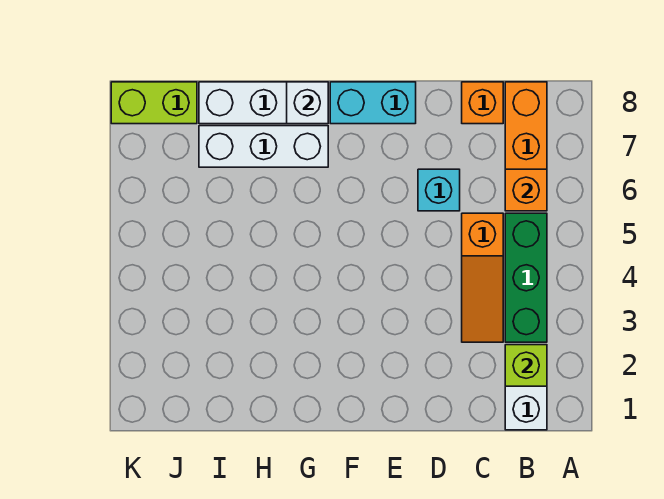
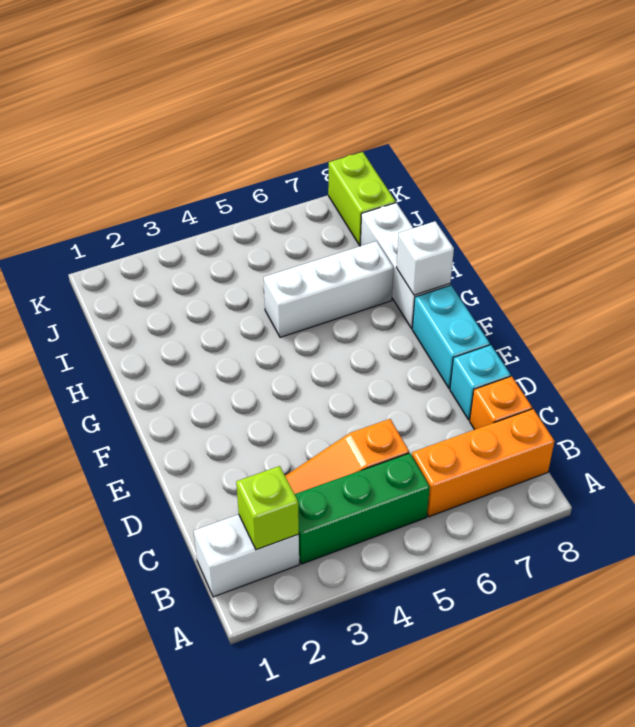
orange 1x1 brick [505,169,547,211] -> none
cyan 1x1 brick [418,169,460,211] -> cyan 1x1 brick moved to [450,345,511,420]
white 1x3 brick [199,126,328,167] -> white 1x3 brick turned to [264,241,394,337]

